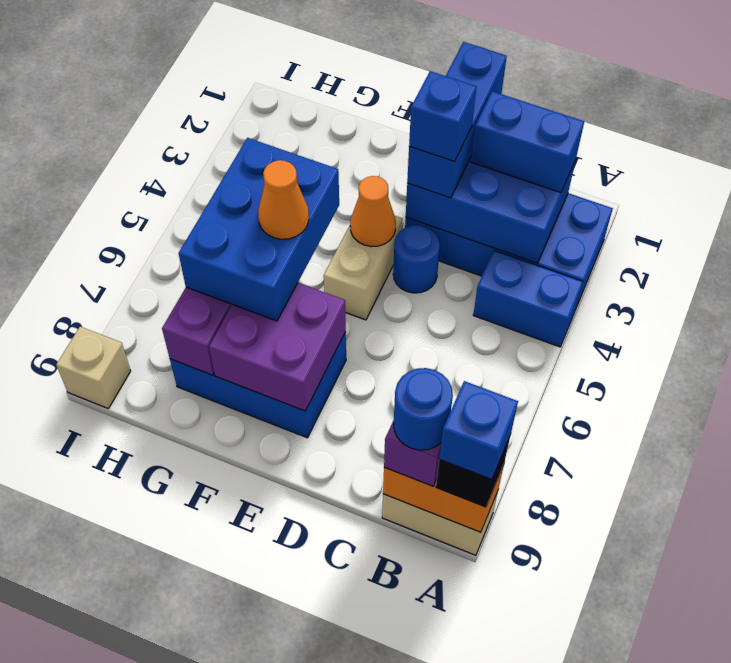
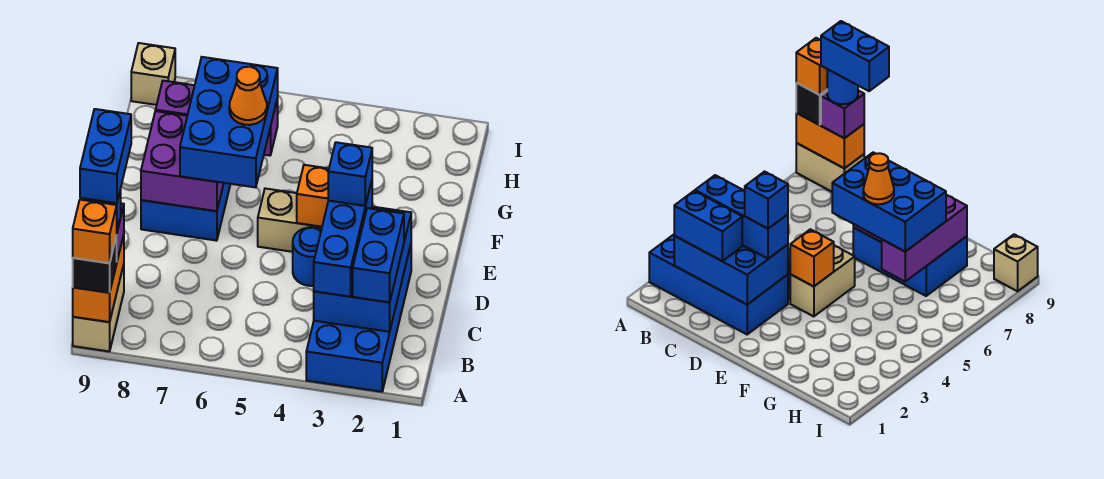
blue 1x2 brick [473,251,583,347] -> blue 1x2 brick moved to [80,109,131,203]
blue 1x1 brick [439,381,518,480] -> orange 1x1 brick [73,200,117,263]
blue 1x3 brick [407,42,507,198] -> blue 1x3 brick turned to [314,181,372,297]
orange 1x1 cone [350,176,396,247] -> orange 1x1 brick [297,165,329,227]
blue 2x3 brick [179,138,339,321] -> blue 2x3 brick turned to [180,57,278,187]

